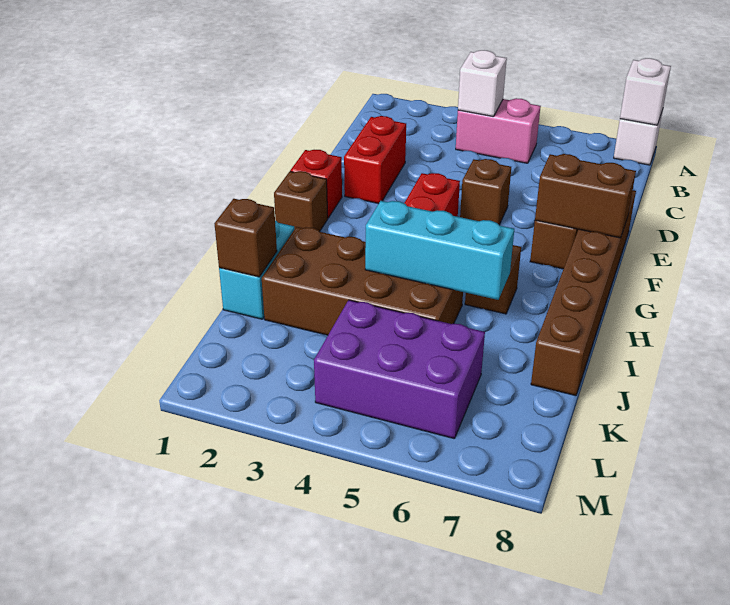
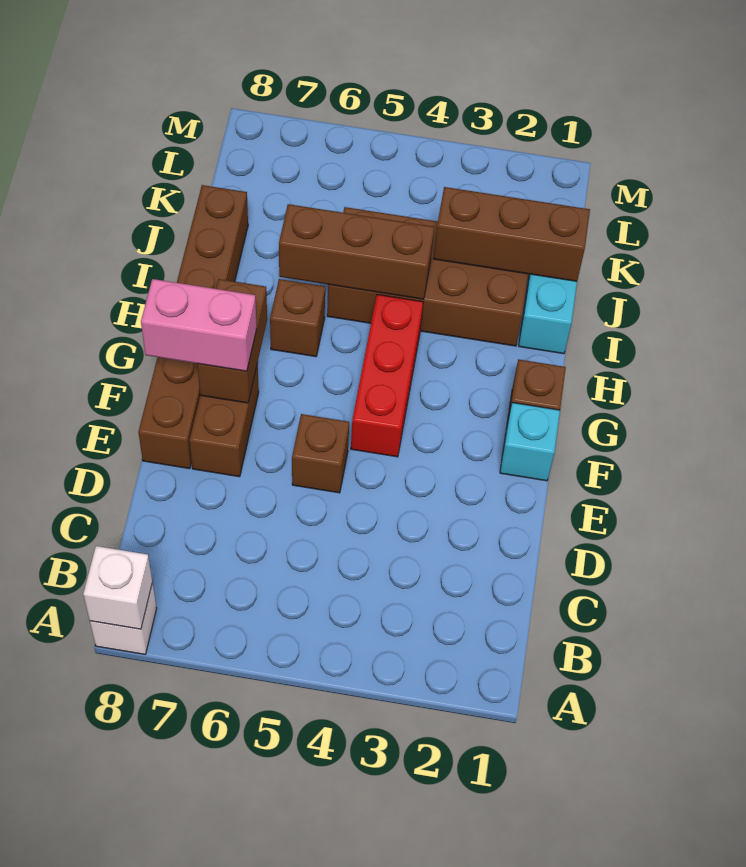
pink 1x2 brick [456,98,541,163] -> pink 1x2 brick moved to [141,279,257,371]
white 1x1 brick [458,50,507,117] -> none
red 1x2 brick [344,116,406,204] -> none
red 1x1 brick [290,150,342,218] -> cyan 1x1 brick [500,403,560,481]
brown 1x2 brick [535,154,636,238] -> brown 1x2 brick turned to [197,279,267,403]
cyan 1x3 brick [365,201,514,300] -> brown 1x3 brick [279,204,434,299]
brown 1x1 brick [214,199,277,277] -> brown 1x3 brick [433,187,590,281]
purple 2x3 brick [314,300,485,439] -> none

